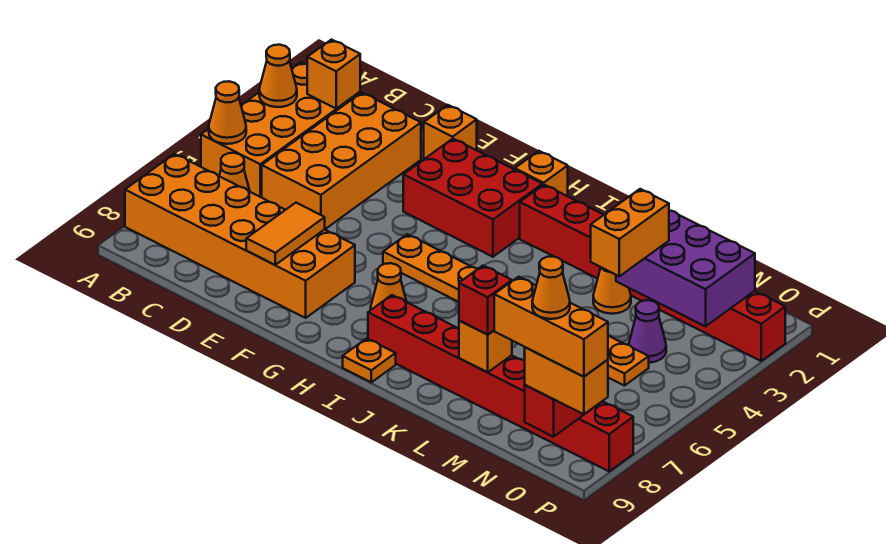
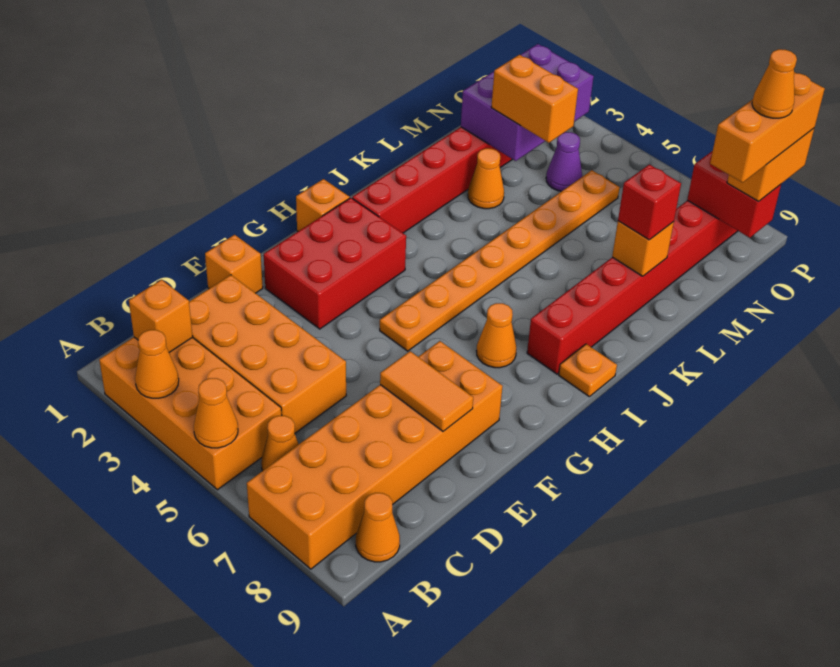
none -> orange 1x1 cone [356,493,400,562]

